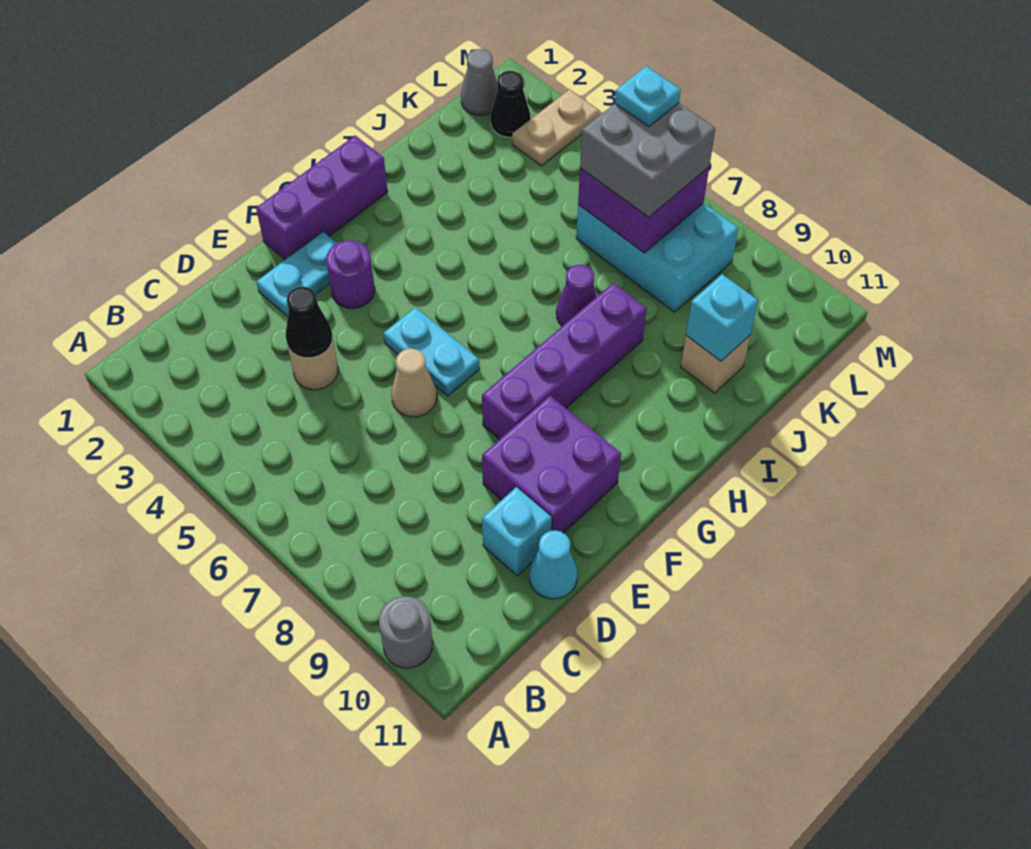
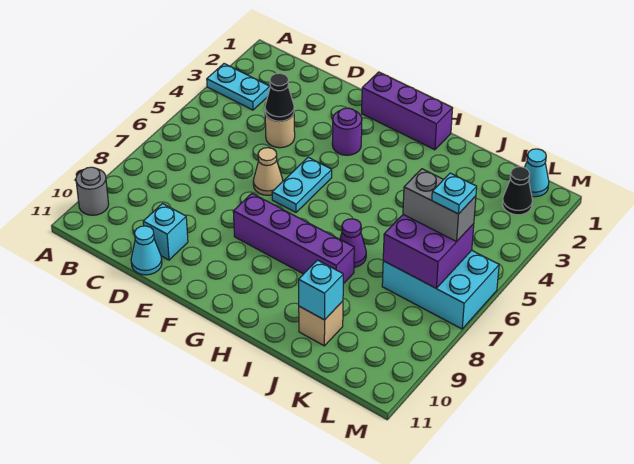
cyan 1x2 plate [256,231,337,316] -> cyan 1x2 plate moved to [207,64,270,110]
purple 2x2 brick [482,396,621,533] -> none
cyan 2x3 brick [576,203,738,312] -> cyan 2x3 brick turned to [382,250,499,329]
grey 2x2 brick [580,103,716,217] -> grey 1x2 brick [403,169,476,242]
grey 1x1 cone [461,49,498,115] -> cyan 1x1 cone [524,149,549,197]
tan 1x2 plate [512,90,599,166] -> none

